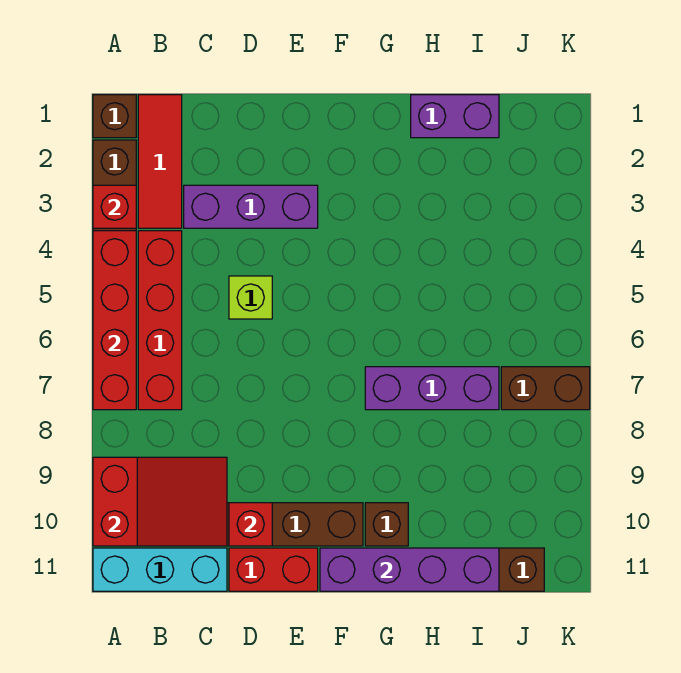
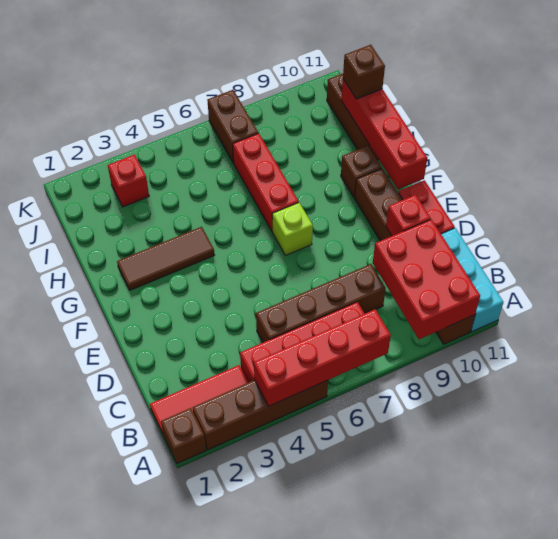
red 1x1 brick [93,185,136,228] -> red 1x1 brick moved to [108,155,149,207]
red 2x3 slope [93,457,227,546] -> red 2x3 brick [373,219,480,339]
purple 1x3 brick [184,185,318,228] -> none
none -> brown 1x4 brick [256,264,386,342]
lime 1x1 brick [229,276,272,319] -> lime 1x1 brick moved to [272,203,313,255]
purple 1x4 brick [320,548,499,591] -> red 1x4 brick [341,79,427,189]
none -> brown 1x3 tile [117,227,214,290]
purple 1x3 brick [365,367,499,410] -> red 1x3 brick [233,133,299,232]
purple 1x2 brick [411,95,499,138] -> none
none -> brown 1x1 brick [343,45,385,99]

